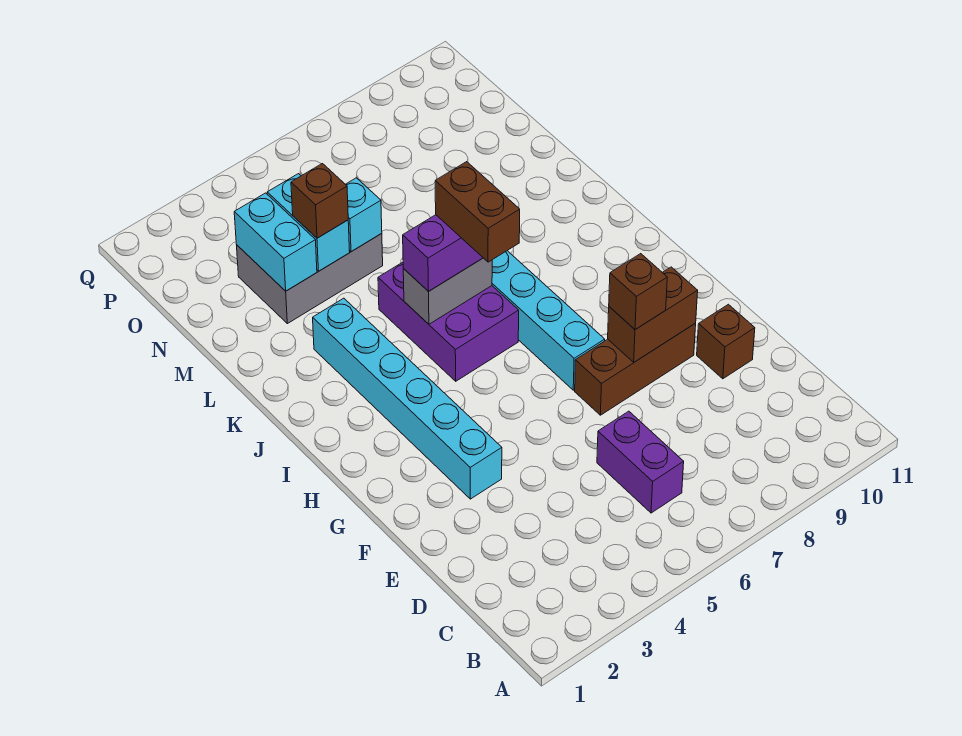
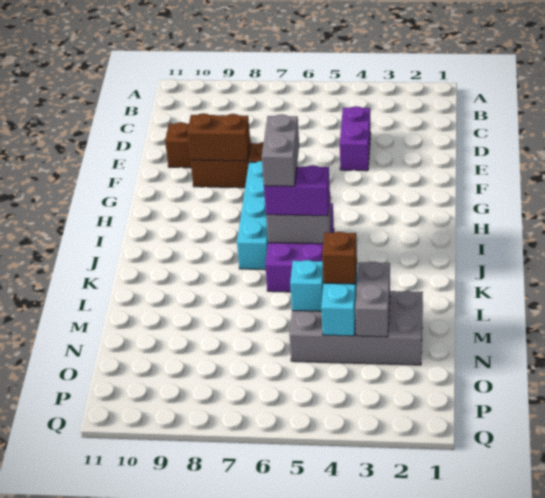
purple 1x2 brick [597,411,684,513] -> purple 1x2 brick moved to [340,106,371,171]
cyan 1x6 brick [313,298,502,499] -> none
brown 1x1 brick [609,254,667,330] -> none
brown 1x2 brick [435,162,520,262] -> grey 1x2 brick [262,114,299,186]
grey 2x3 brick [237,233,383,324] -> grey 2x4 brick [289,291,423,365]
cyan 1x2 brick [234,193,317,291] -> grey 1x2 brick [355,262,390,337]

